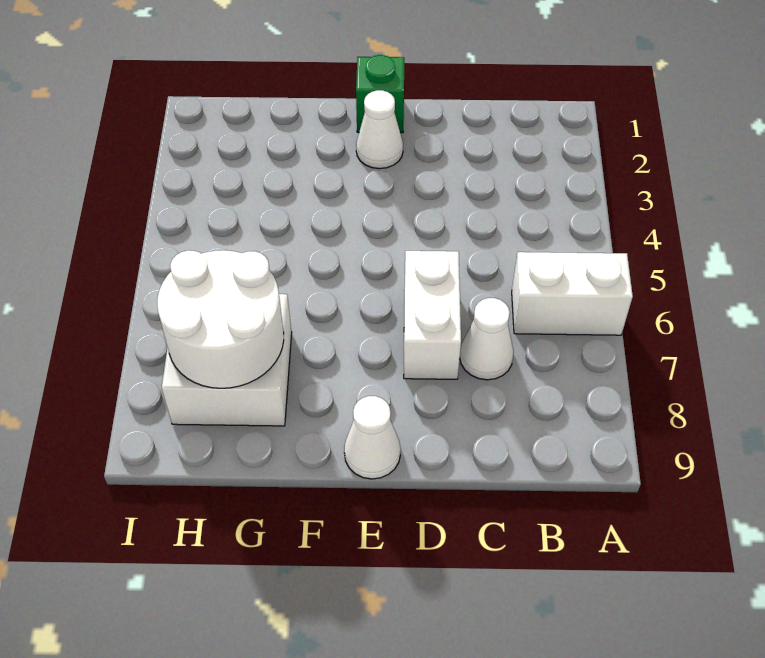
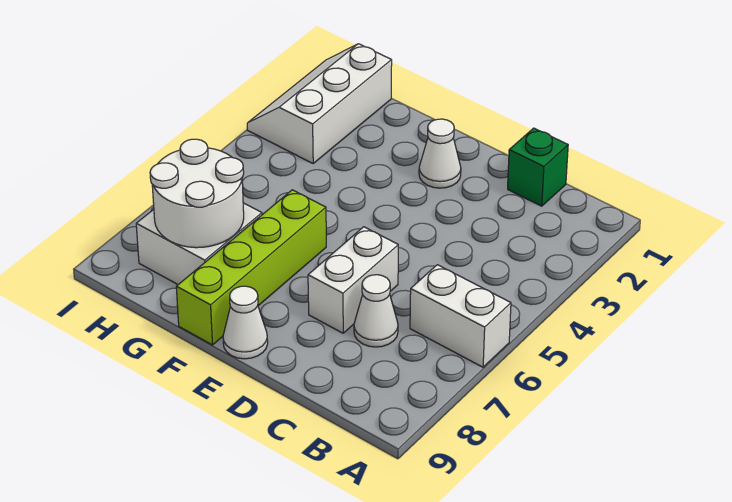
green 1x1 brick [356,55,404,133] -> green 1x1 brick moved to [508,128,568,206]
none -> lime 1x4 brick [176,190,326,345]
none -> white 2x3 slope [247,44,392,163]

